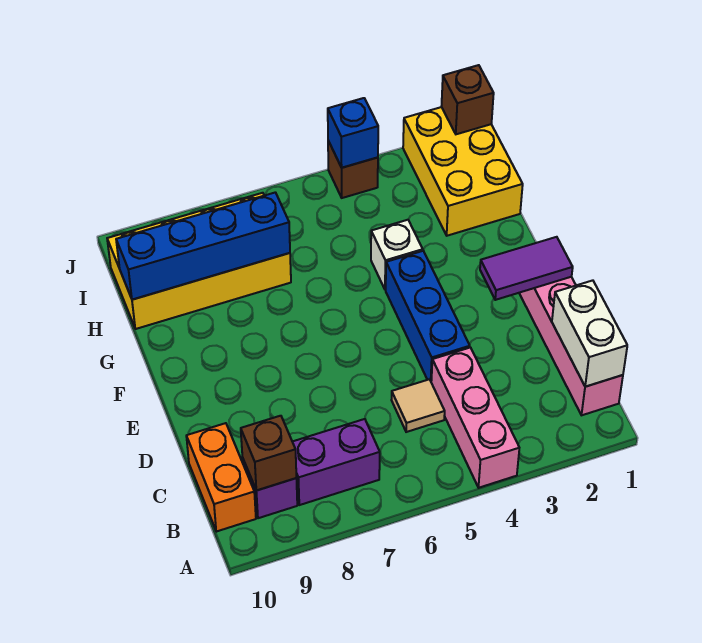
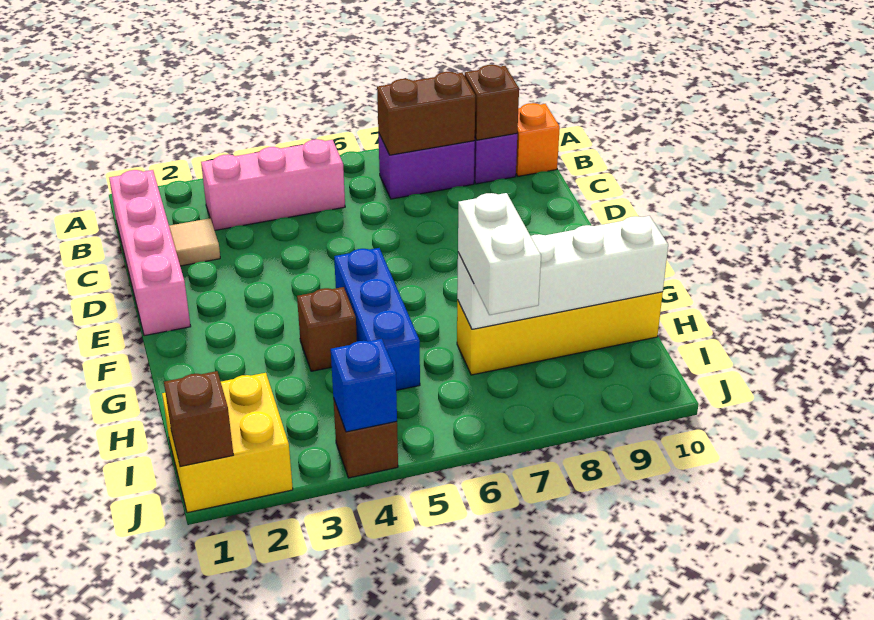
pink 1x3 brick [431,347,519,488] -> pink 1x3 brick turned to [201,139,345,230]
white 1x2 brick [552,280,627,387] -> white 1x2 brick moved to [458,193,541,315]
none -> brown 1x2 brick [377,72,475,155]
orange 1x2 brick [186,423,256,532] -> orange 1x1 brick [516,103,560,176]
tan 1x1 tile [392,379,445,432] -> tan 1x1 tile moved to [169,218,220,266]
blue 1x3 brick [386,251,470,381] -> blue 1x3 brick moved to [334,248,420,390]
purple 1x2 tile [480,237,573,300] -> none
white 1x1 brick [371,220,423,290] -> brown 1x1 brick [297,287,357,371]
yellow 2x3 brick [403,107,523,236] -> yellow 2x2 brick [162,373,293,513]
yellow 2x4 brick [107,193,291,329] -> yellow 1x4 brick [457,292,663,375]
blue 1x4 brick [116,192,290,300] -> white 1x4 brick [457,216,668,329]

